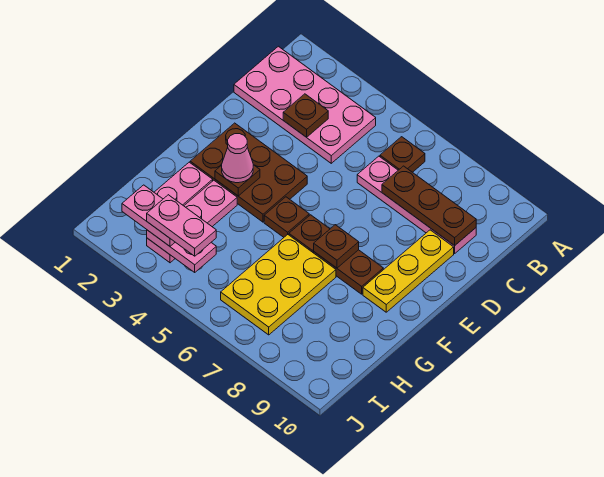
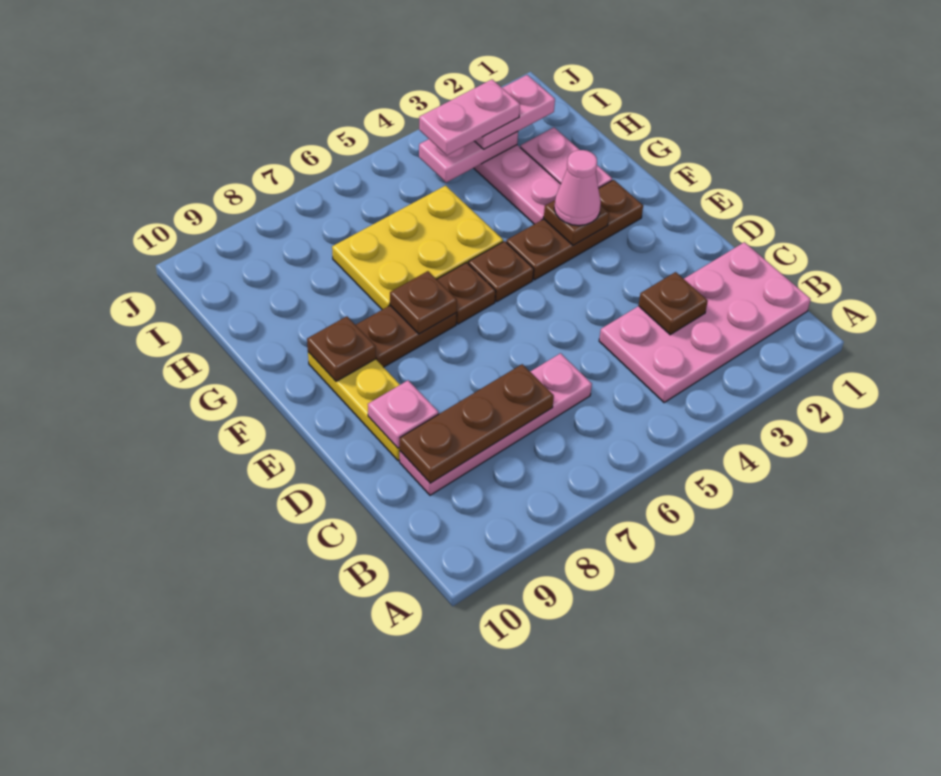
brown 1x1 plate [380,137,425,172] -> brown 1x1 plate moved to [307,316,376,381]
none -> pink 1x1 plate [368,381,438,448]
brown 2x3 plate [190,123,307,222] -> brown 1x3 plate [506,180,643,280]
yellow 2x3 plate [221,235,336,335] -> yellow 2x3 plate turned to [332,186,503,310]

